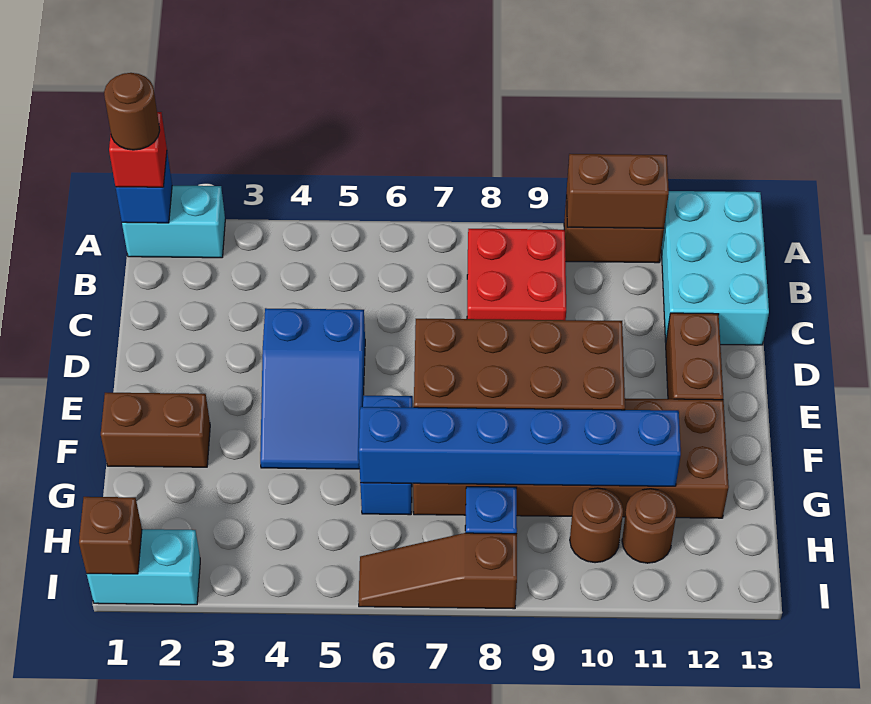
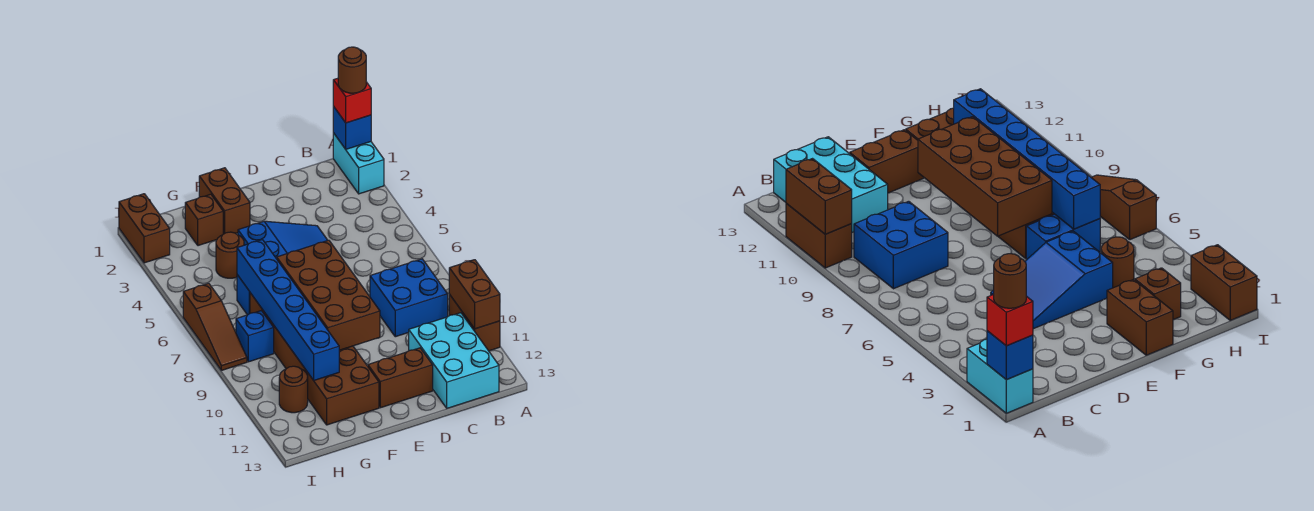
cyan 2x3 brick [661,191,769,345] -> cyan 2x3 brick turned to [409,313,499,408]
red 2x2 brick [467,229,566,320] -> blue 2x2 brick [370,259,448,337]
blue 2x3 slope [260,308,365,469] -> blue 2x3 slope turned to [238,221,328,259]
brown 1x1 round brick [570,488,623,563] -> brown 1x1 round brick moved to [216,232,244,278]
cyan 1x2 brick [87,529,200,605] -> brown 1x2 brick [119,194,170,263]
brown 1x1 brick [79,497,142,574] -> brown 1x1 brick moved to [185,194,223,246]
brown 1x3 slope [358,533,517,609] -> brown 1x3 slope turned to [183,283,247,370]

